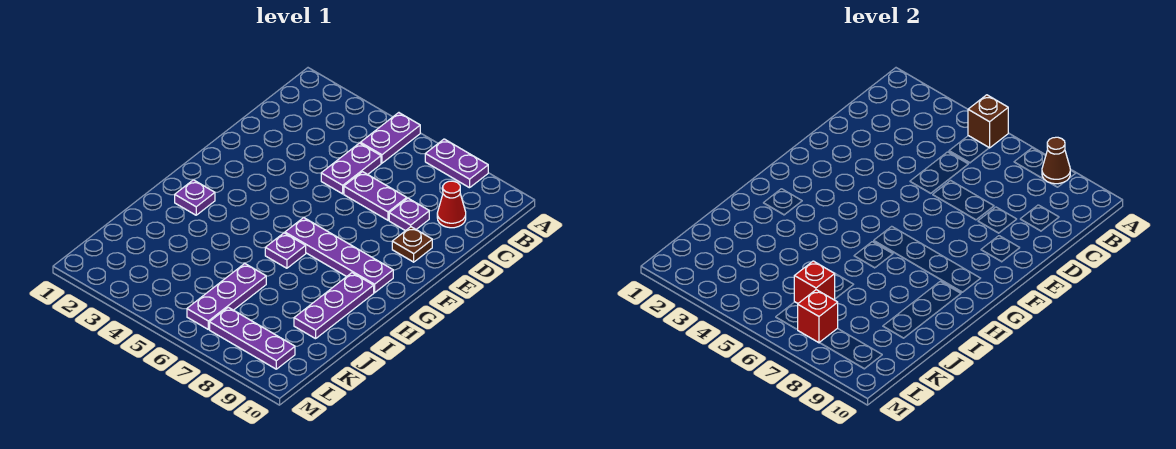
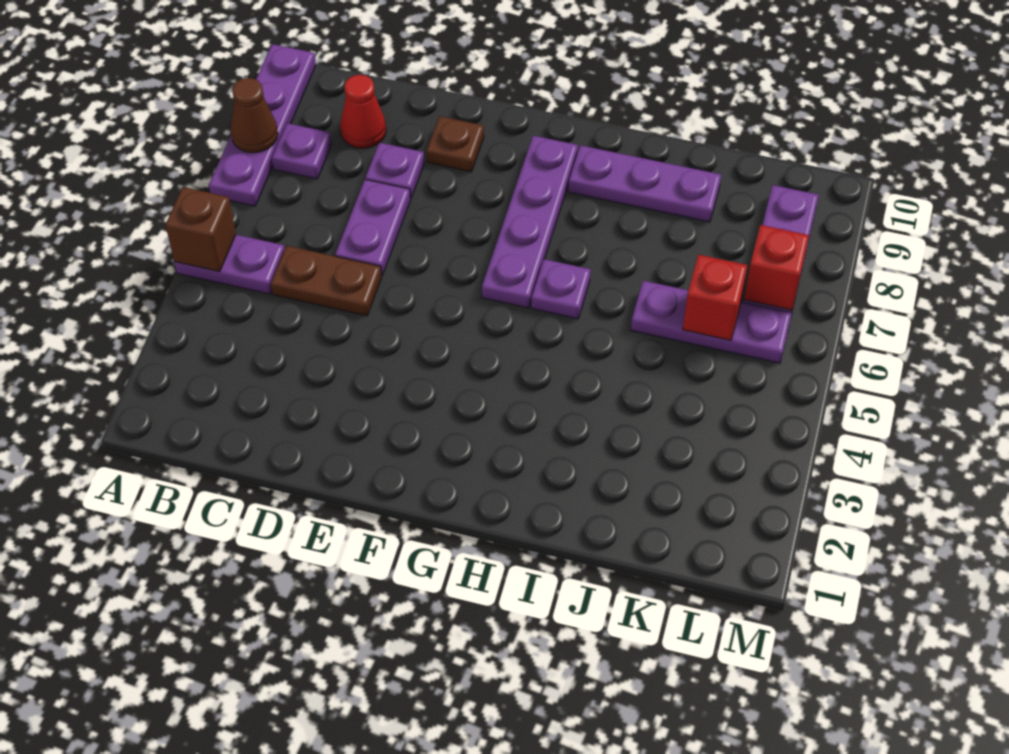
purple 1x2 plate [425,139,488,188] -> purple 1x4 plate [209,44,316,206]
purple 1x2 plate [321,143,381,194] -> brown 1x2 plate [271,246,382,316]
purple 1x1 plate [175,180,215,215] -> purple 1x1 plate moved to [272,123,332,179]

